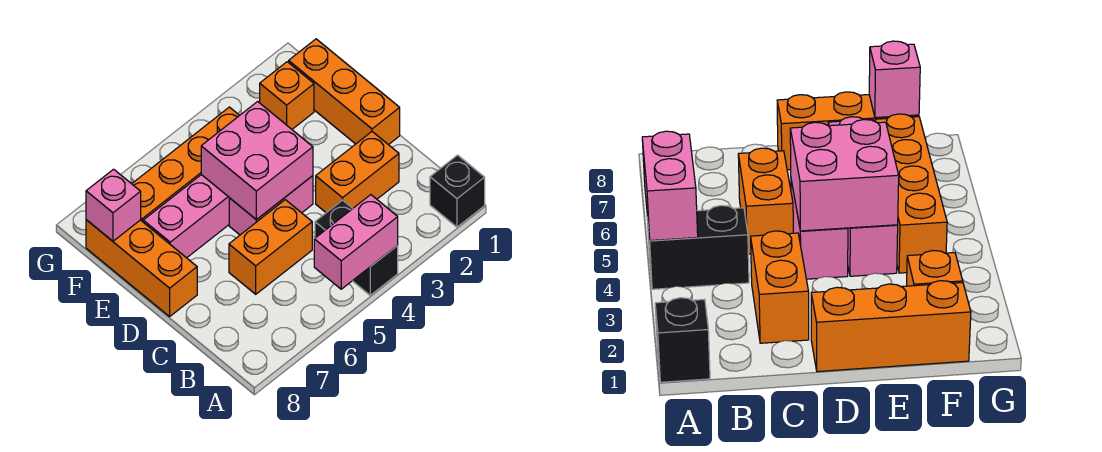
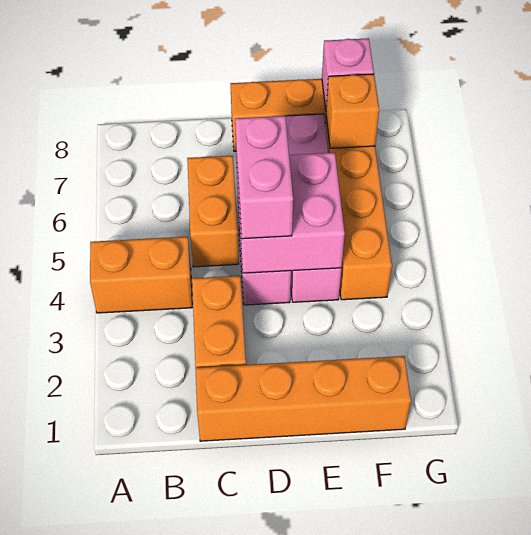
black 1x1 brick [430,155,485,227] -> none
black 1x2 brick [315,200,398,295] -> orange 1x2 brick [90,237,192,313]
pink 1x2 brick [314,195,398,289] -> pink 1x2 brick moved to [235,116,293,239]
orange 1x3 brick [289,39,400,145] -> orange 1x4 brick [196,356,411,441]
orange 1x1 brick [260,62,314,129] -> orange 1x1 brick moved to [326,74,379,148]

